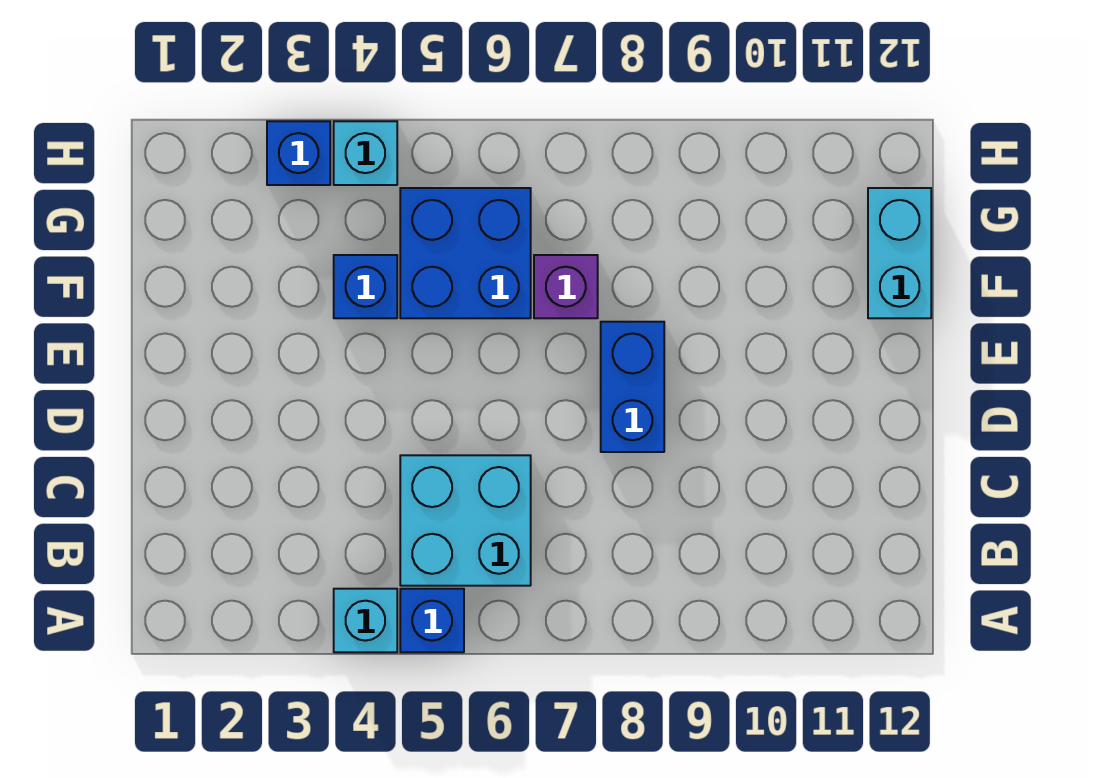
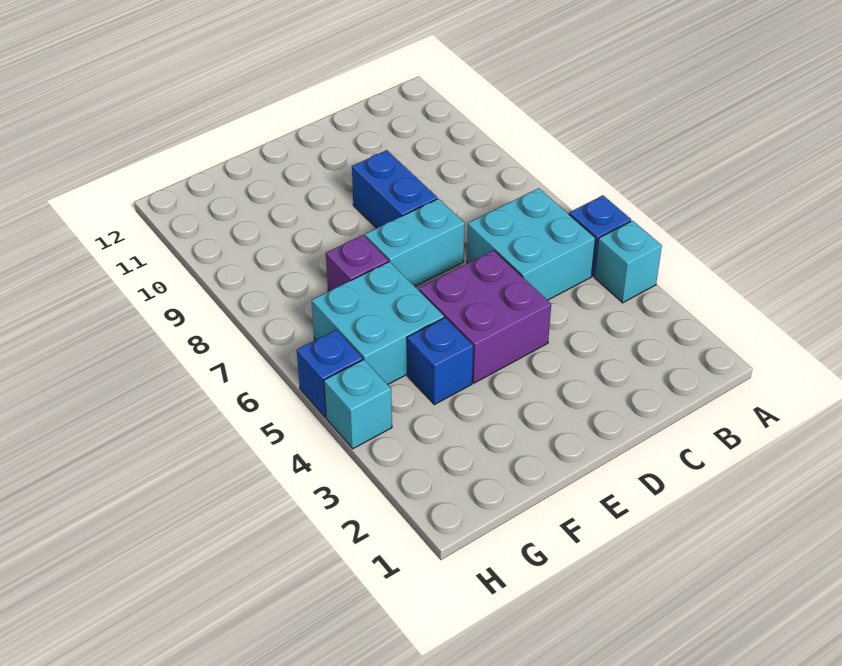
none -> purple 2x2 brick [419,250,551,383]
blue 1x2 brick [601,322,664,452] -> blue 1x2 brick turned to [352,150,437,228]
blue 2x2 brick [400,188,531,318] -> cyan 2x2 brick [312,262,444,385]
cyan 1x2 brick [868,188,931,318] -> cyan 1x2 brick moved to [365,199,465,286]
blue 1x1 brick [267,121,330,185] -> blue 1x1 brick moved to [297,330,363,418]

